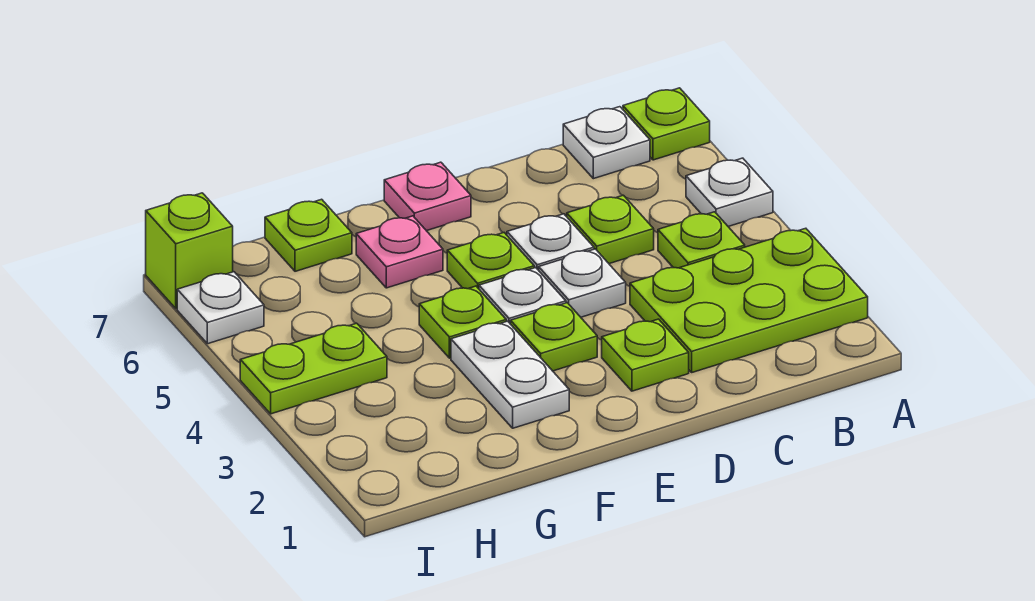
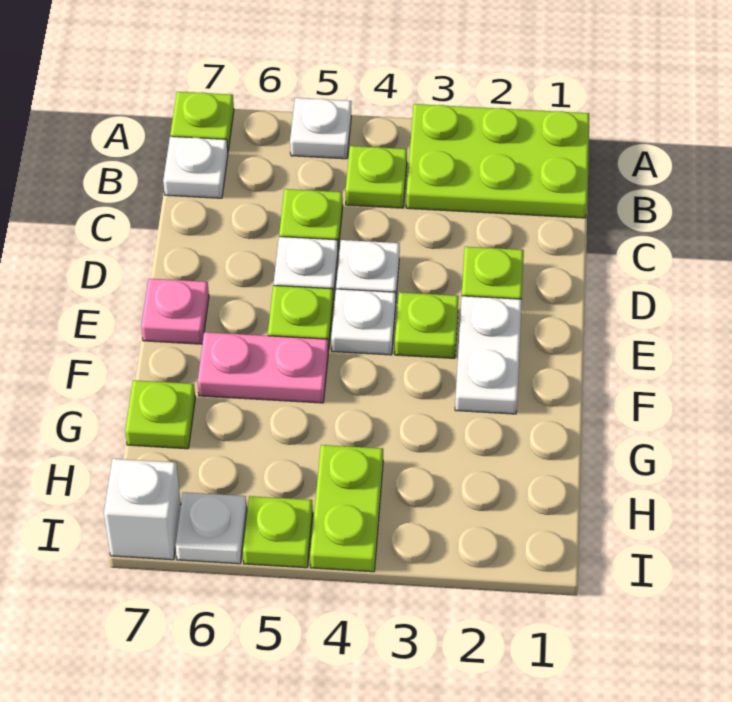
lime 2x3 plate [630,228,868,372] -> lime 2x3 plate turned to [406,104,589,218]
white 1x2 plate [451,321,569,428] -> white 1x2 plate turned to [455,296,522,414]
lime 1x1 plate [419,286,506,358] -> lime 1x1 plate moved to [243,496,313,568]
pink 1x1 plate [356,216,443,288] -> pink 1x2 plate [198,332,328,403]
lime 1x1 brick [146,193,233,309] -> white 1x1 brick [104,459,181,560]

